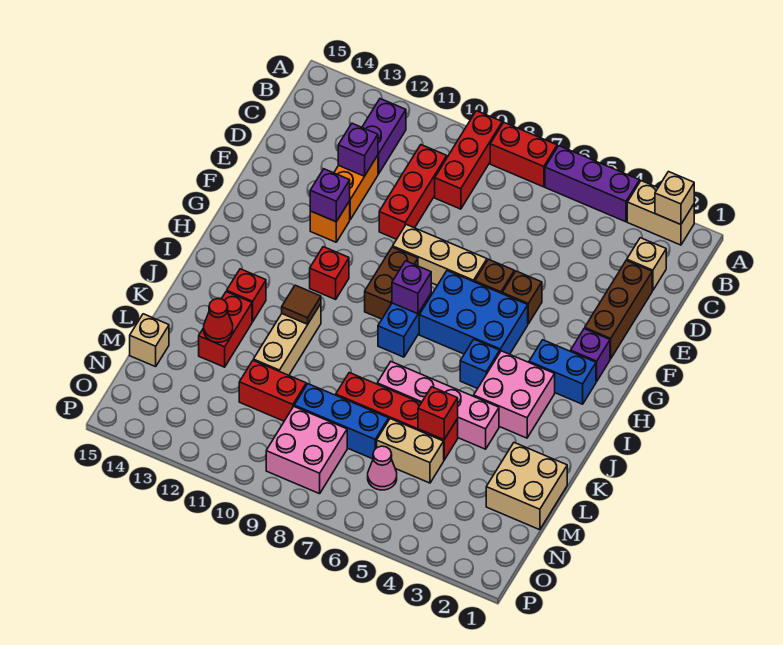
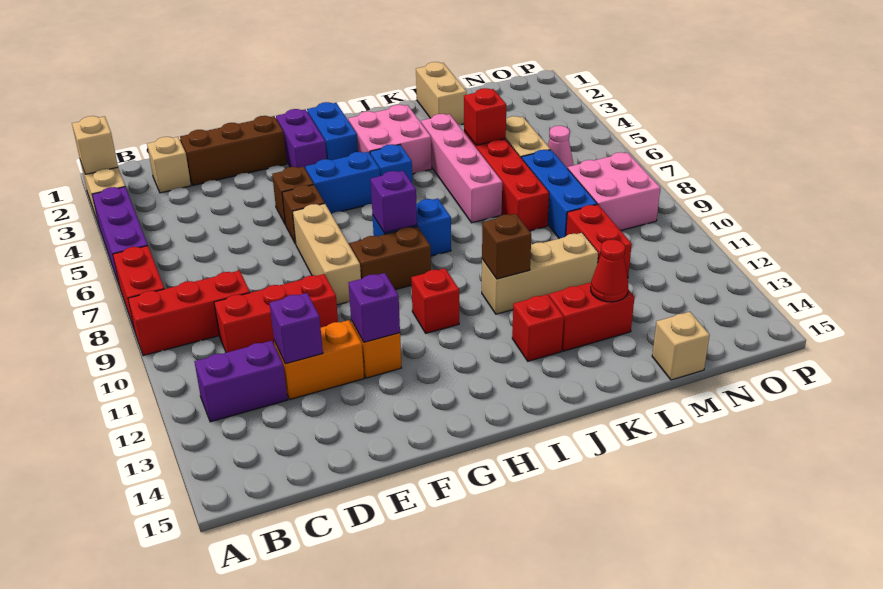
purple 1x1 brick [571,329,610,382] -> purple 1x2 brick [276,109,327,168]
blue 2x3 brick [419,271,528,354] -> blue 1x2 brick [305,152,380,214]
brown 1x1 tile [282,285,321,324] -> brown 1x1 brick [482,214,531,279]
tan 2x2 brick [486,443,567,530] -> tan 1x2 brick [416,62,467,125]

